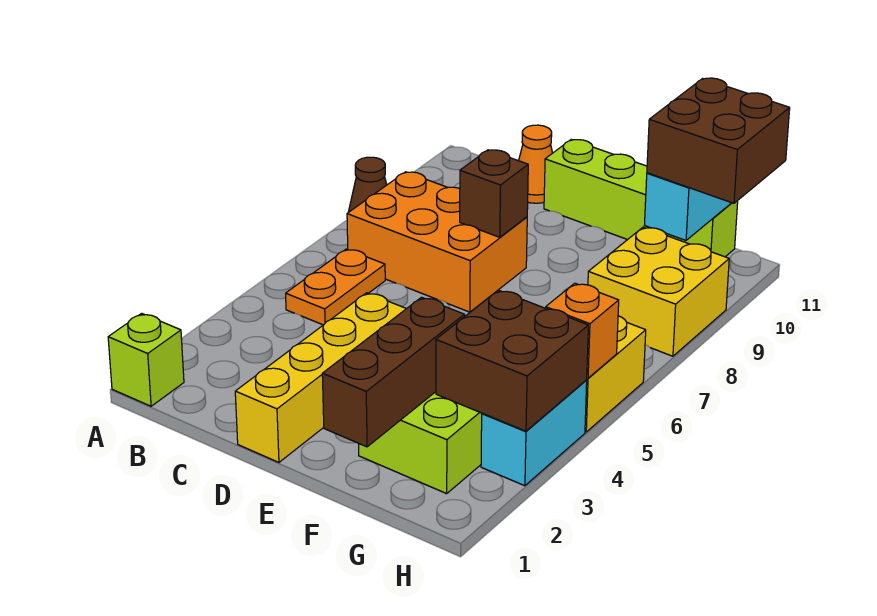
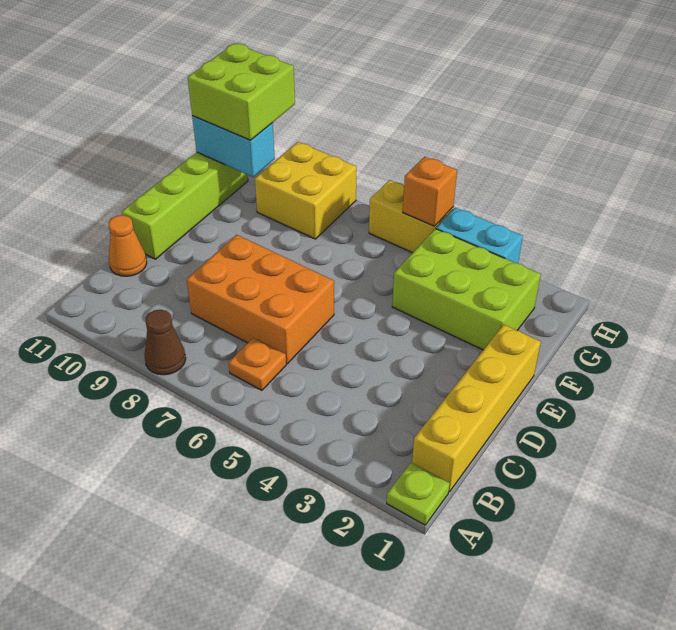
lime 1x1 brick [108,313,184,406] -> lime 1x1 plate [387,463,450,525]
orange 1x2 plate [286,249,385,325] -> orange 1x1 plate [229,338,286,390]
orange 2x3 brick [347,172,527,312] -> orange 2x3 brick turned to [187,235,334,364]
yellow 1x4 brick [235,293,406,462] -> yellow 1x4 brick turned to [412,325,541,492]
brown 1x1 brick [460,150,528,237] -> none
brown 1x3 brick [322,297,465,447] -> none
brown 2x2 brick [436,290,588,431] -> none
brown 2x2 brick [647,78,790,203] -> lime 2x2 brick [188,43,295,140]

